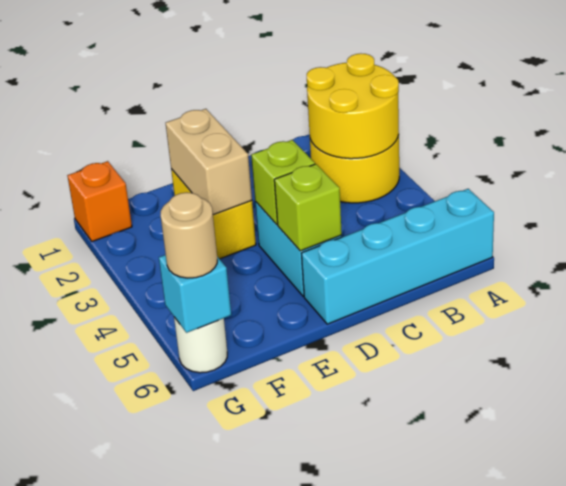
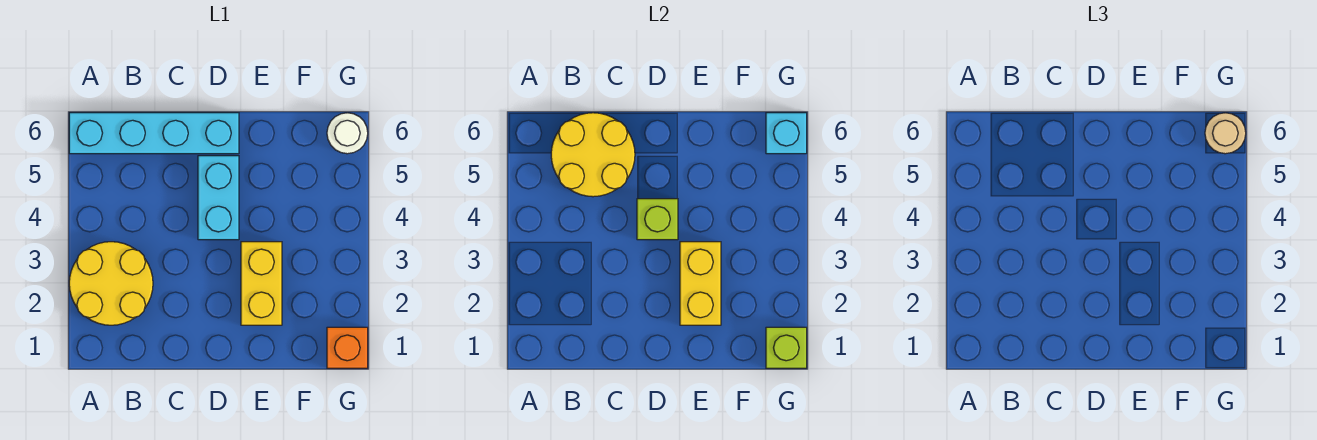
yellow 2x2 round brick [307,53,399,159] -> yellow 2x2 round brick moved to [551,113,635,197]
lime 1x1 brick [274,164,342,251] -> lime 1x1 brick moved to [766,327,807,368]
tan 1x2 brick [166,109,252,215] -> yellow 1x2 brick [680,242,721,325]

